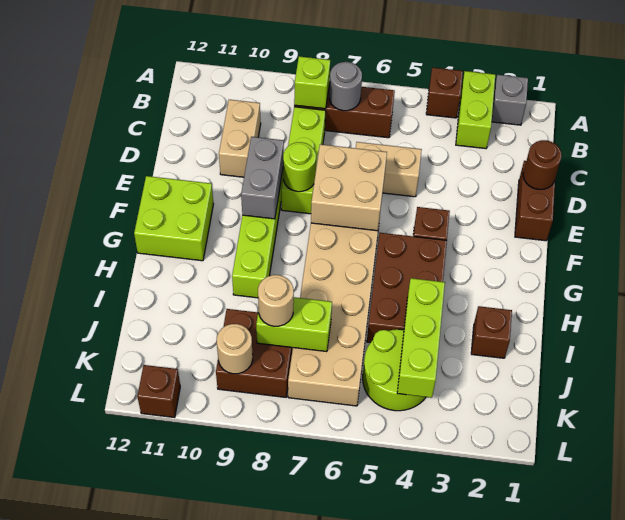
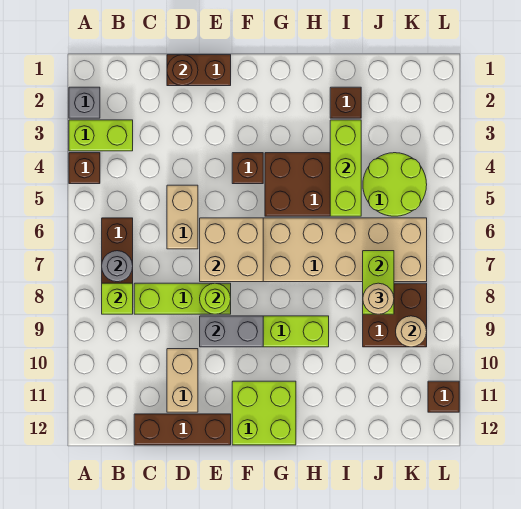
tan 1x2 brick [219,100,261,177] -> tan 1x2 brick turned to [167,349,198,412]
none -> brown 1x3 brick [134,414,231,445]
lime 1x3 brick [397,278,445,398] -> lime 1x3 brick turned to [330,120,361,216]

